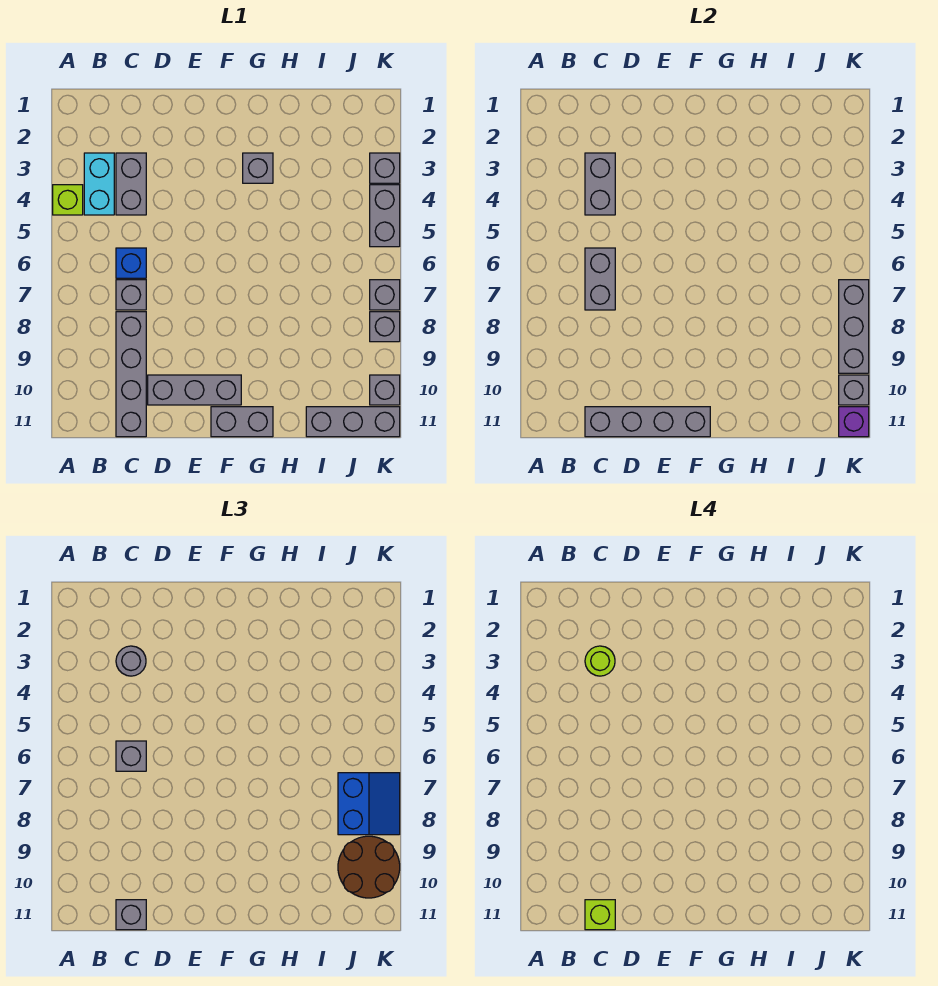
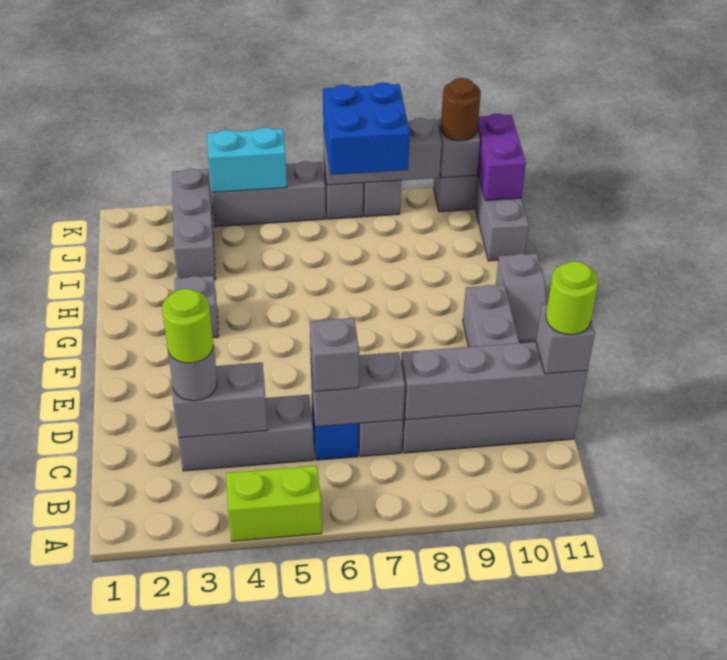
lime 1x1 brick [53,185,83,215] -> lime 1x2 brick [226,465,322,541]
cyan 1x2 brick [84,153,114,215] -> cyan 1x2 brick moved to [207,127,287,192]
grey 1x2 brick [116,153,146,215] -> grey 1x3 brick [178,395,314,471]
grey 1x4 brick [585,407,710,437] -> grey 1x4 brick turned to [401,342,587,420]
lime 1x1 brick [585,900,615,930] -> lime 1x1 round brick [546,261,598,335]
grey 1x2 brick [211,407,273,437] -> grey 1x2 slope [496,253,546,343]
blue 2x2 slope [338,773,400,835] -> blue 2x2 brick [323,83,410,175]
brown 2x2 round brick [338,836,400,898] -> brown 1x1 round brick [441,78,481,141]
grey 1x1 brick [370,153,400,183] -> grey 1x3 brick [172,168,216,280]
grey 1x2 brick [370,185,400,247] -> grey 1x3 brick [212,161,326,227]
purple 1x1 brick [839,407,869,437] -> purple 1x2 brick [477,113,526,201]

